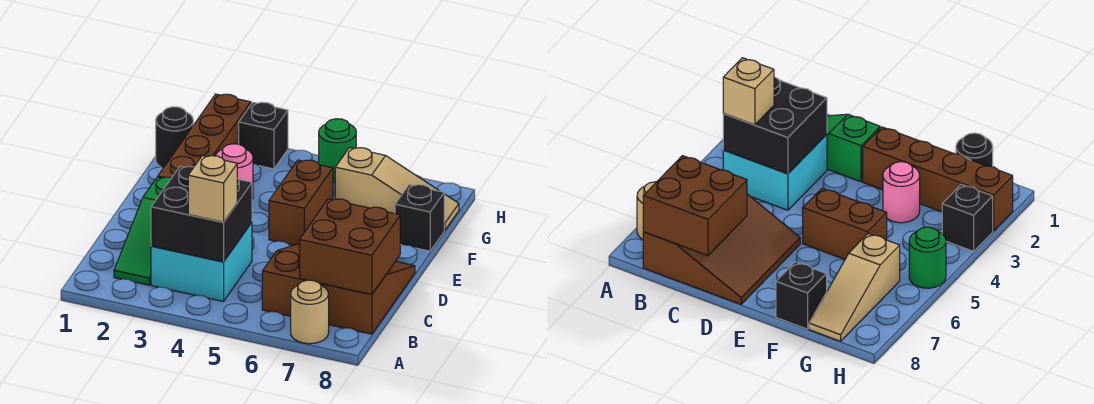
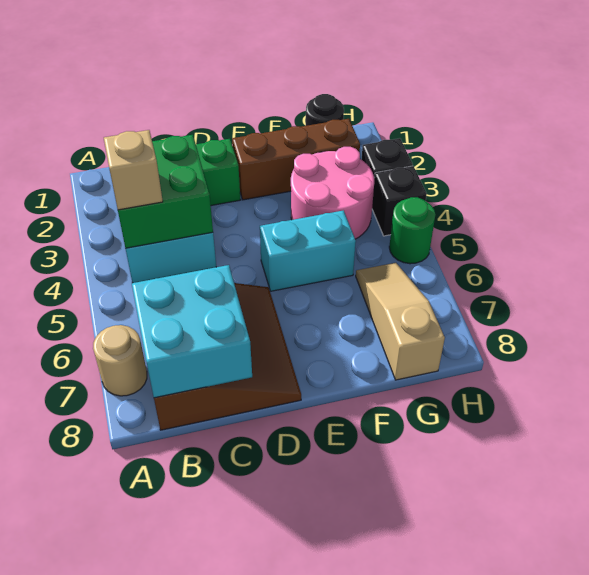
black 2x2 brick [151,166,252,262] -> green 2x2 brick [118,135,213,248]
brown 2x2 brick [300,199,400,294] -> cyan 2x2 brick [132,265,252,398]
brown 1x4 brick [158,94,251,178] -> brown 1x3 brick [232,119,360,200]
brown 1x2 brick [269,160,333,245] -> cyan 1x2 brick [260,210,356,291]
pink 1x1 round brick [216,144,253,199] -> pink 2x2 round brick [291,147,374,239]
black 1x1 brick [395,185,444,251] -> black 1x1 brick moved to [372,166,427,236]
tan 1x3 slope [335,148,459,230] -> tan 1x3 slope turned to [356,263,445,380]

